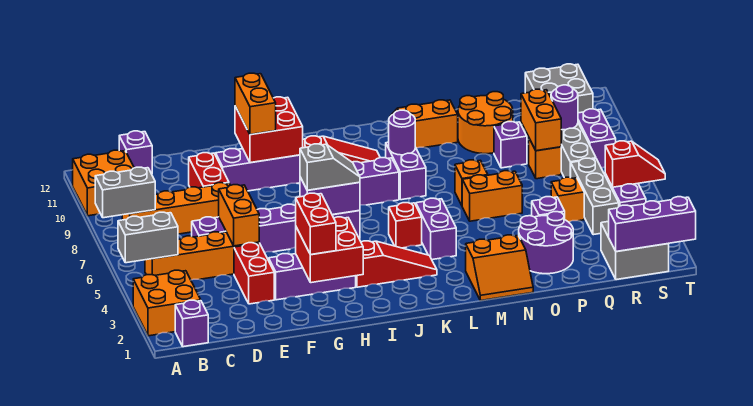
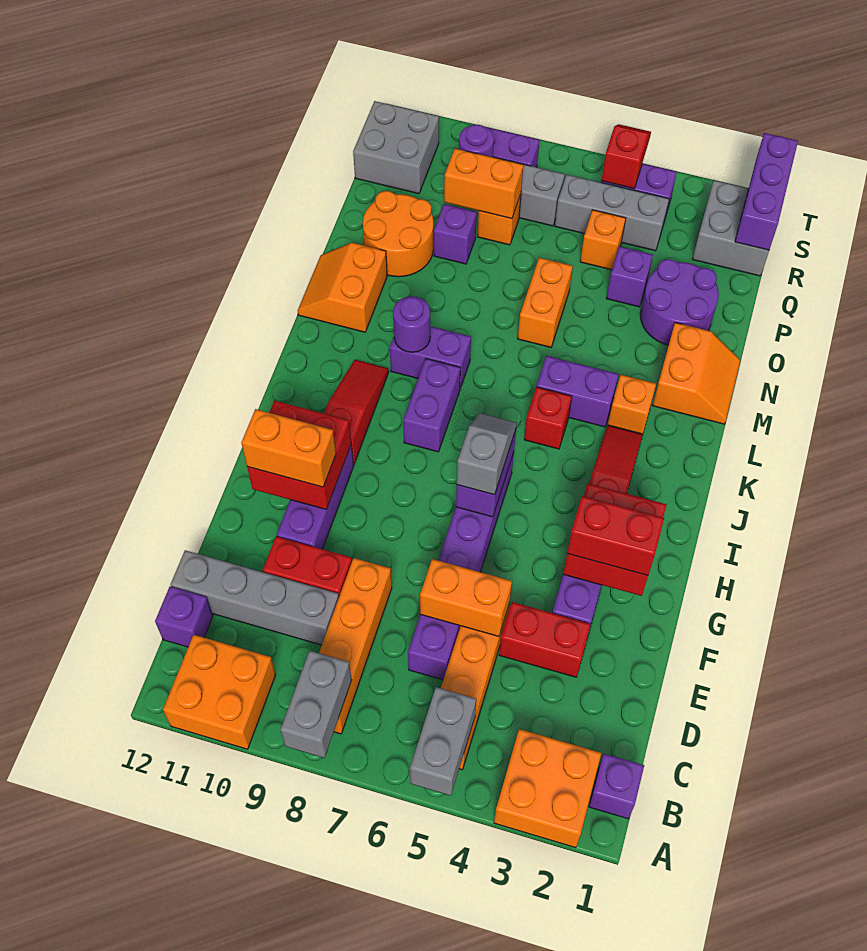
none -> grey 1x4 brick [171,550,339,645]
orange 1x1 brick [455,160,488,205] -> orange 1x1 brick moved to [608,375,656,434]

